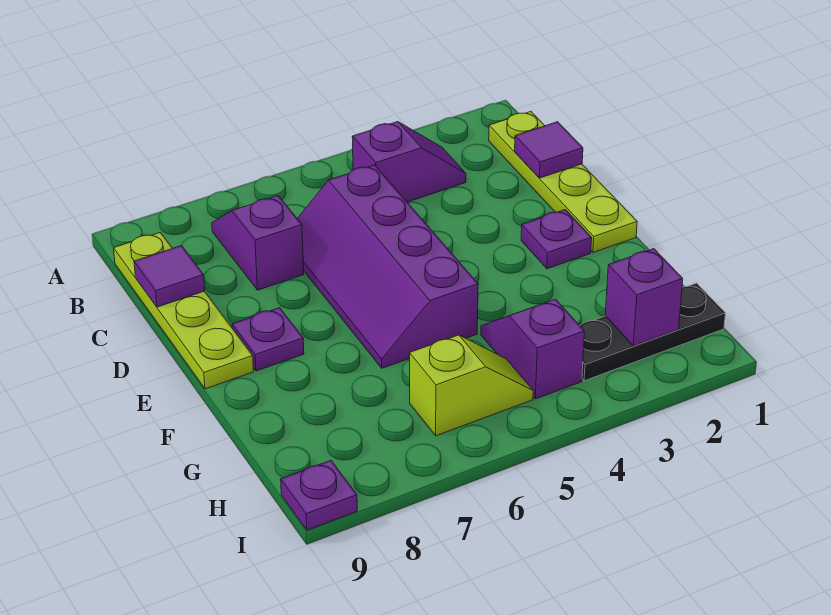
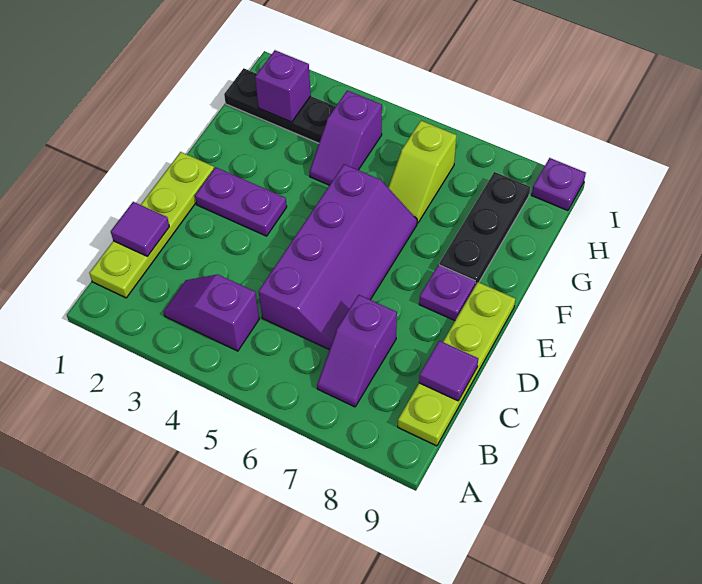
purple 1x1 plate [521,210,592,269] -> purple 1x2 plate [195,167,287,236]
none -> black 1x3 plate [439,172,530,285]
lime 1x2 slope [410,335,533,436] -> lime 1x2 slope turned to [388,121,457,223]

